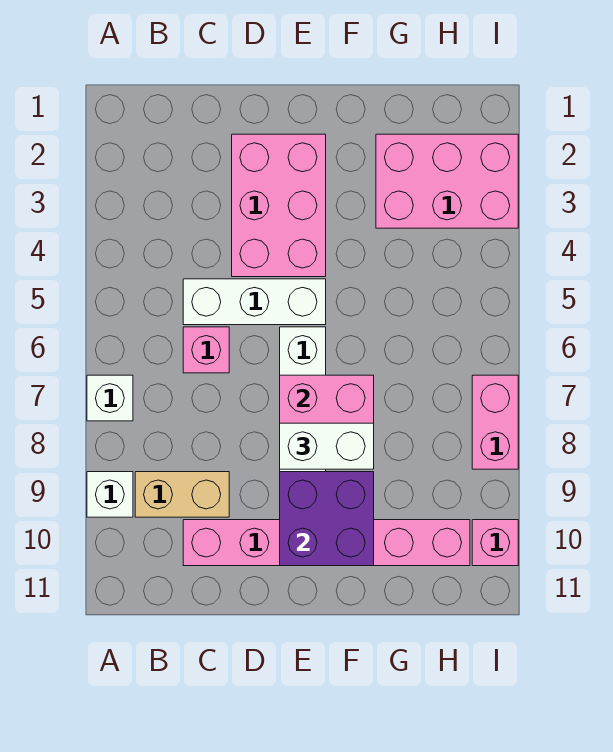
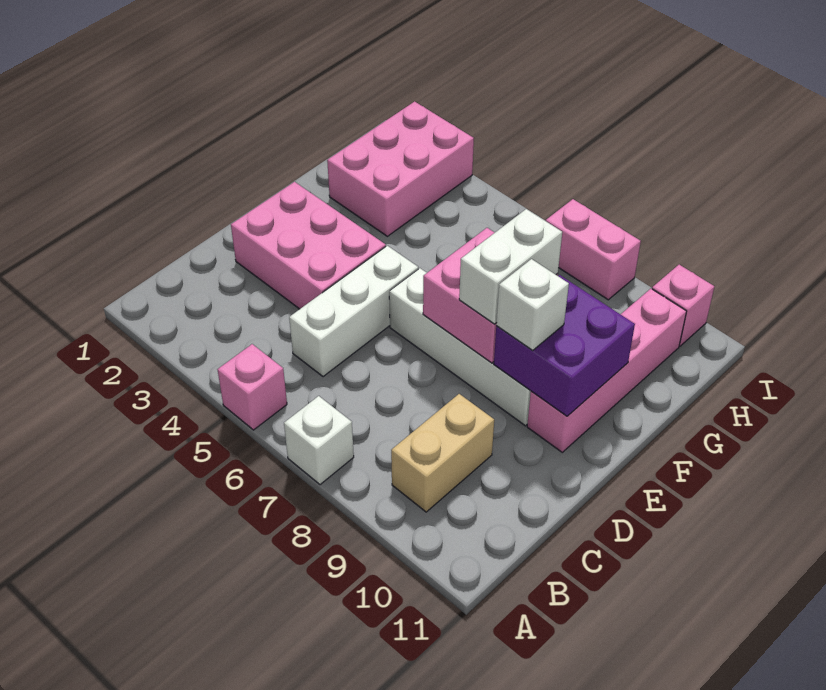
white 1x1 brick [87,472,133,517] -> white 1x1 brick moved to [496,259,569,351]
pink 1x1 brick [183,327,229,373] -> pink 1x1 brick moved to [218,344,287,430]
pink 1x6 brick [183,520,470,566] -> pink 1x4 brick [527,289,687,452]

